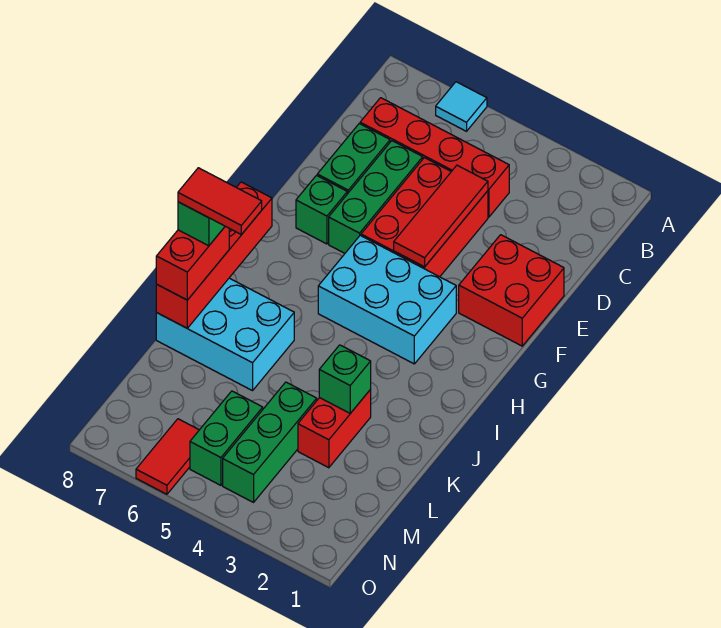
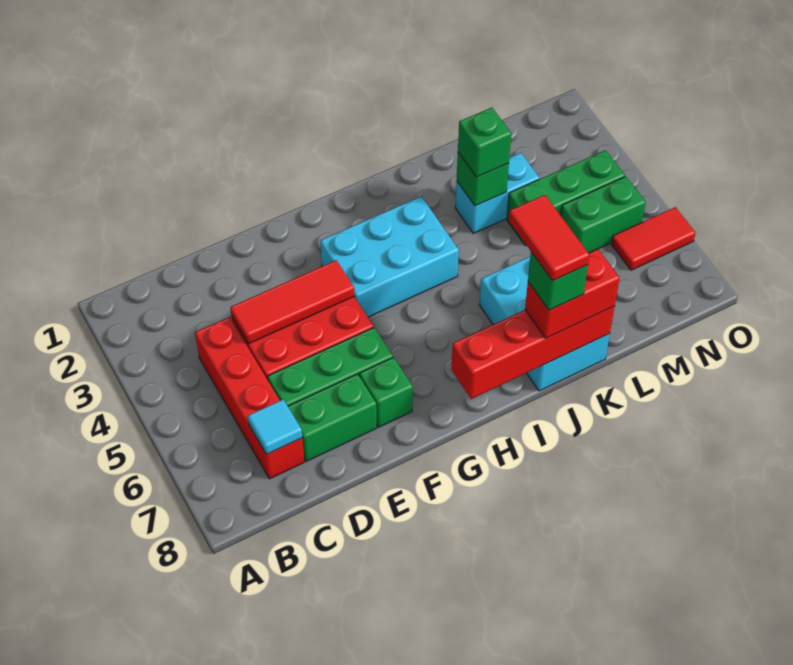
cyan 1x1 tile [436,82,487,131] -> cyan 1x1 tile moved to [248,399,302,454]
red 2x2 brick [459,235,564,346] -> none
cyan 2x3 brick [318,235,456,364] -> cyan 2x3 brick turned to [320,196,459,317]
red 1x2 brick [298,390,371,468] -> cyan 1x2 brick [455,153,540,233]
none -> green 1x1 brick [458,108,511,177]

